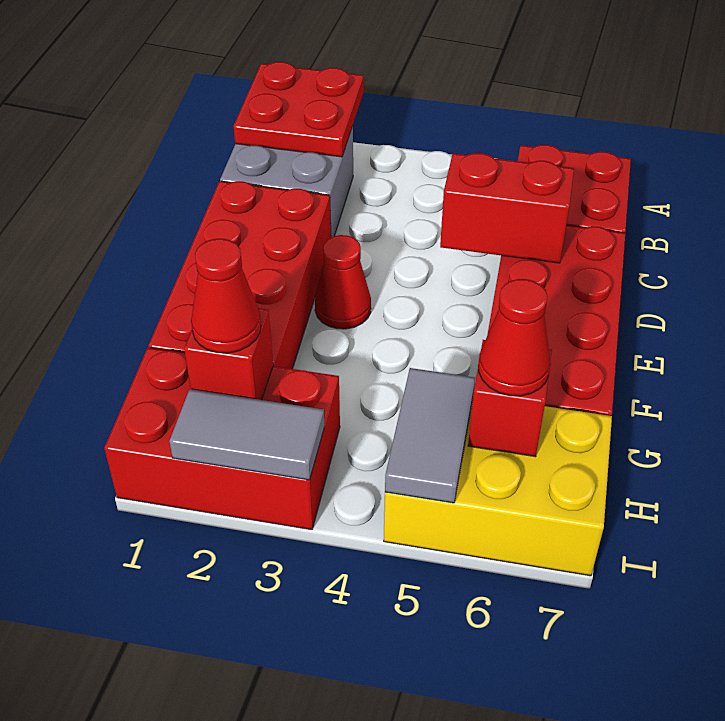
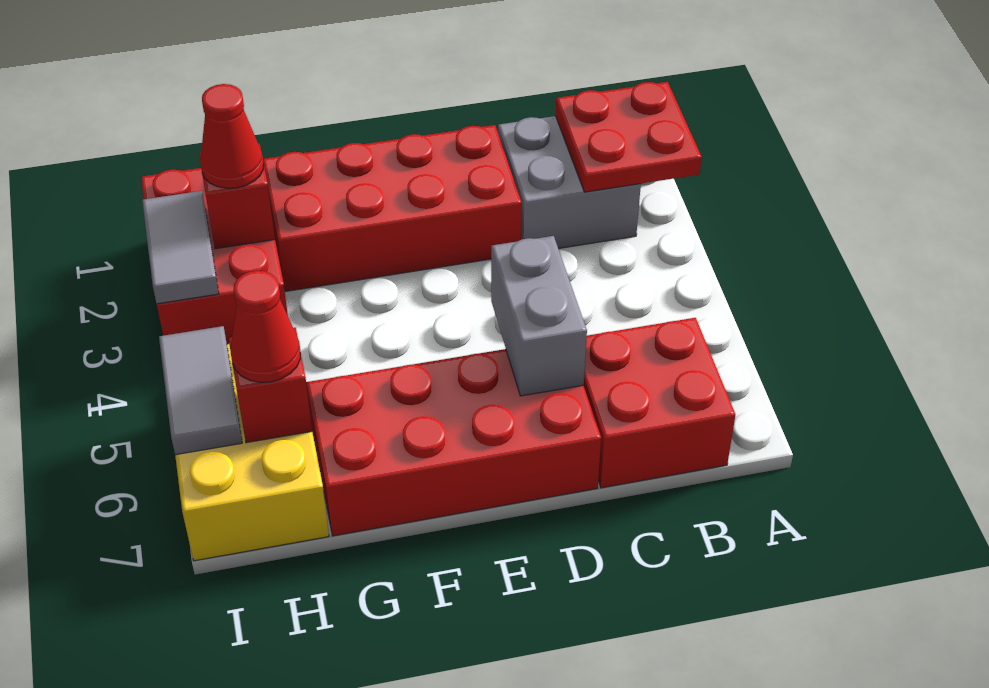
red 1x2 brick [440,153,574,263] -> grey 1x2 brick [491,236,587,396]
red 1x1 cone [315,235,371,329] -> none
grey 1x2 tile [385,368,475,503] -> grey 1x2 tile turned to [159,326,242,455]

